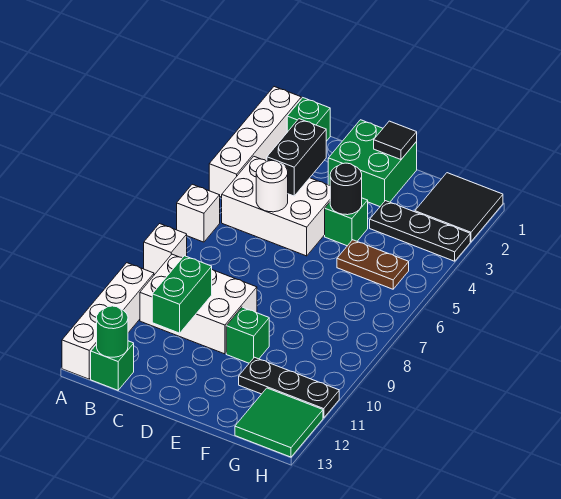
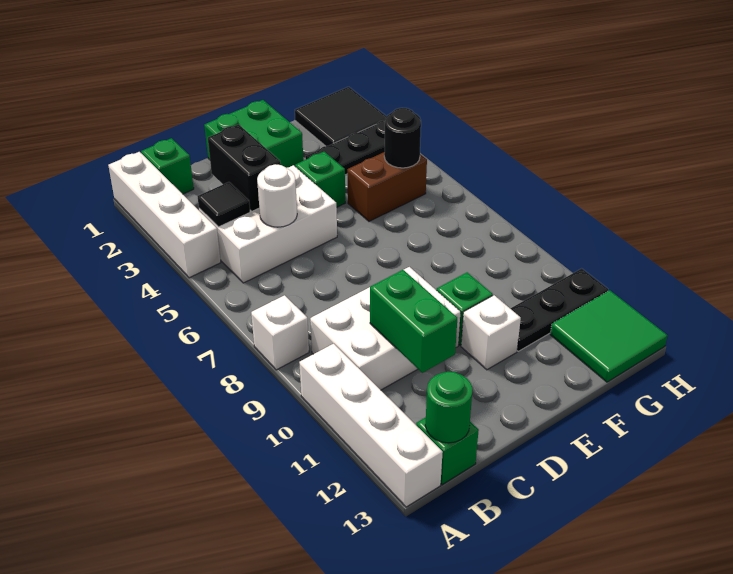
white 1x1 brick [177,184,220,242] -> white 1x1 brick moved to [461,295,521,370]
black 1x1 tile [374,121,417,160] -> black 1x1 tile moved to [198,182,250,227]
black 1x1 round brick [330,163,362,215] -> black 1x1 round brick moved to [384,108,421,168]
brown 1x2 plate [337,240,409,289] -> brown 1x2 brick [347,152,427,221]

